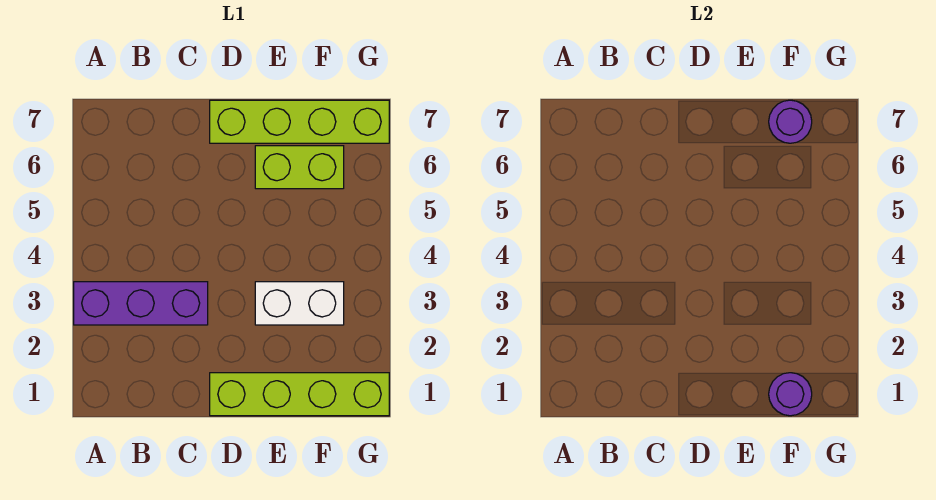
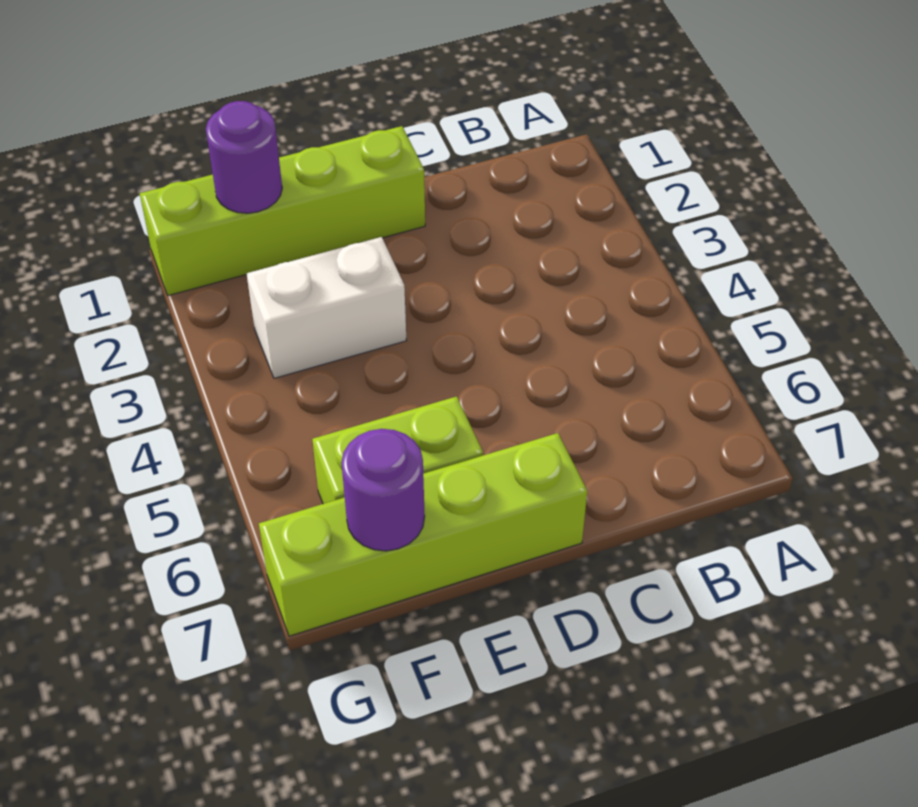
purple 1x3 brick [74,282,208,325] -> none

